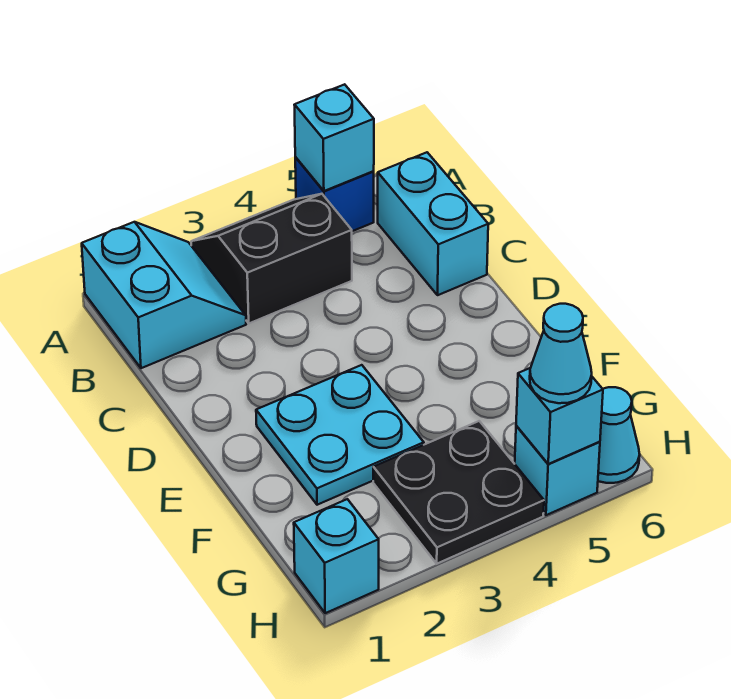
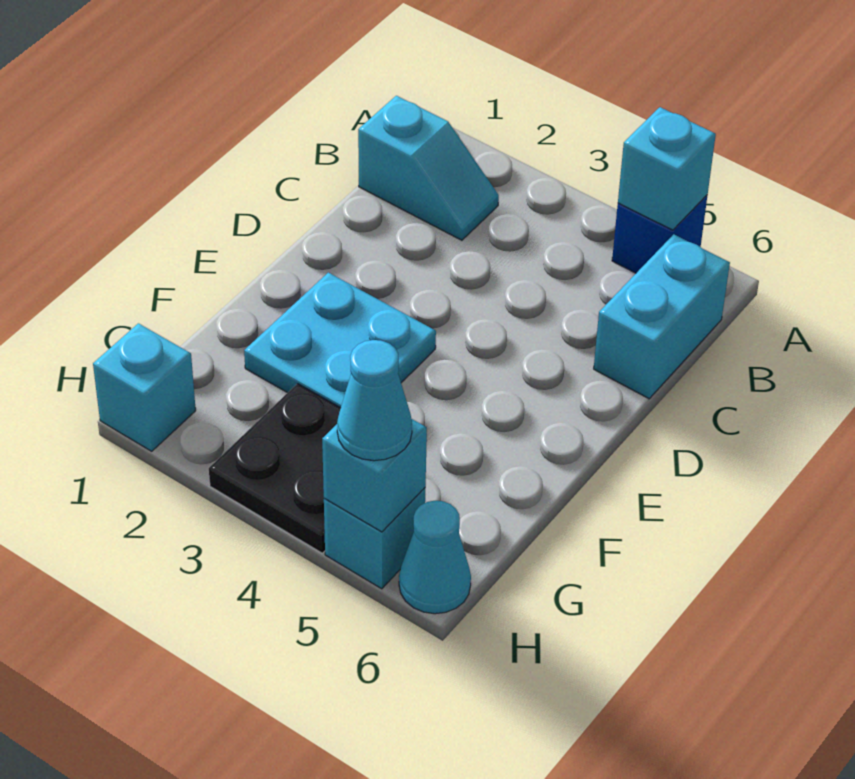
cyan 2x2 slope [82,222,246,368] -> cyan 1x2 slope [358,96,499,240]
black 2x2 slope [191,194,352,323] -> none

